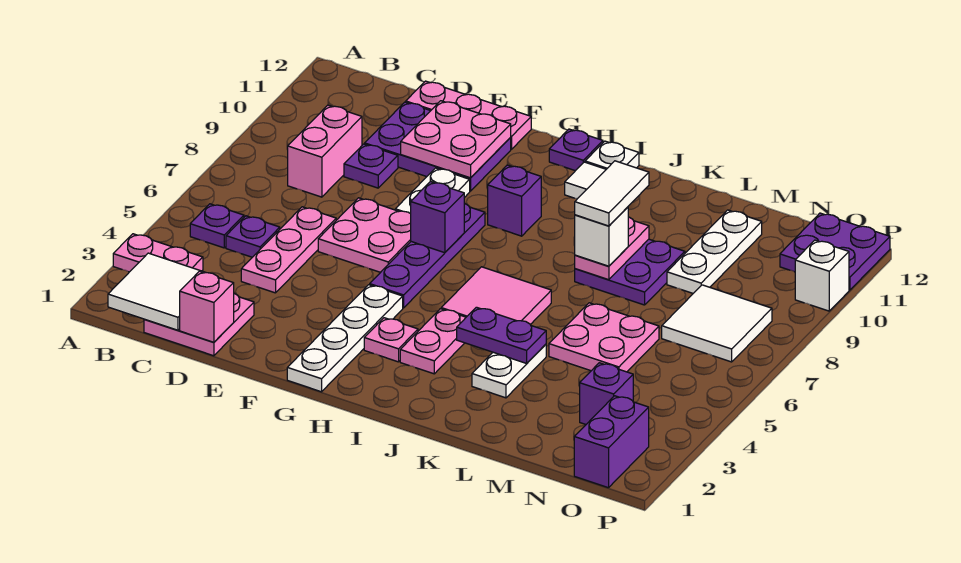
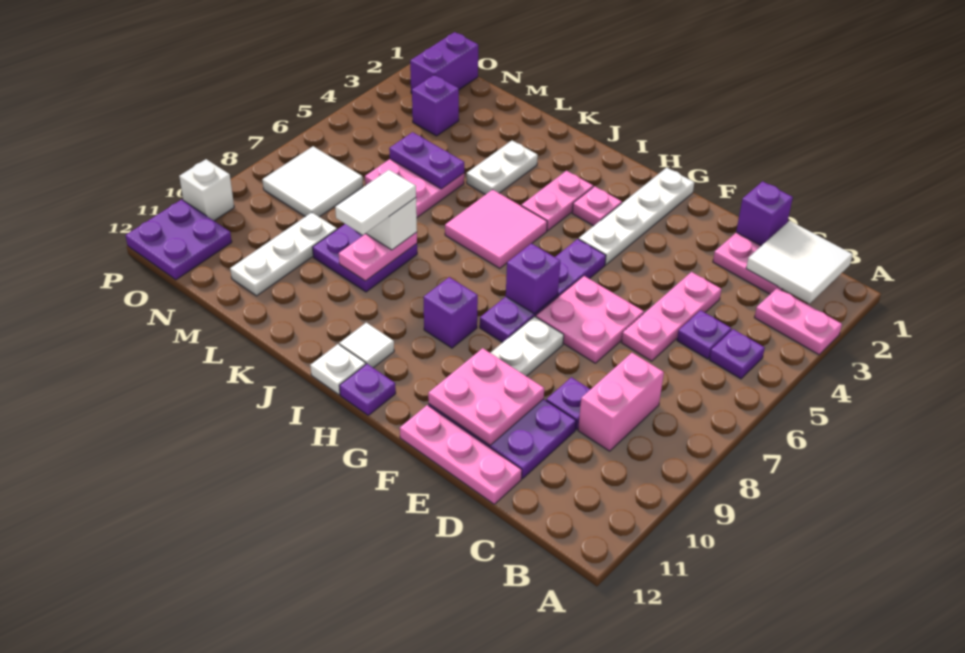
pink 1x1 brick [180,271,234,342] -> purple 1x1 brick [736,181,793,246]
purple 1x2 plate [457,307,546,363] -> purple 1x2 plate moved to [389,132,464,189]

